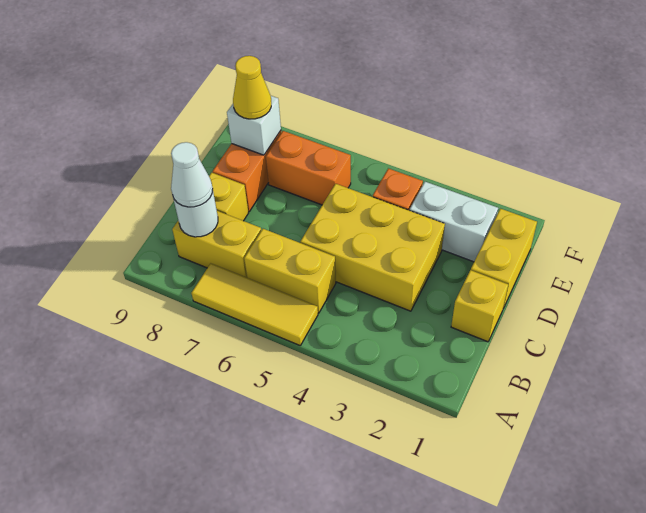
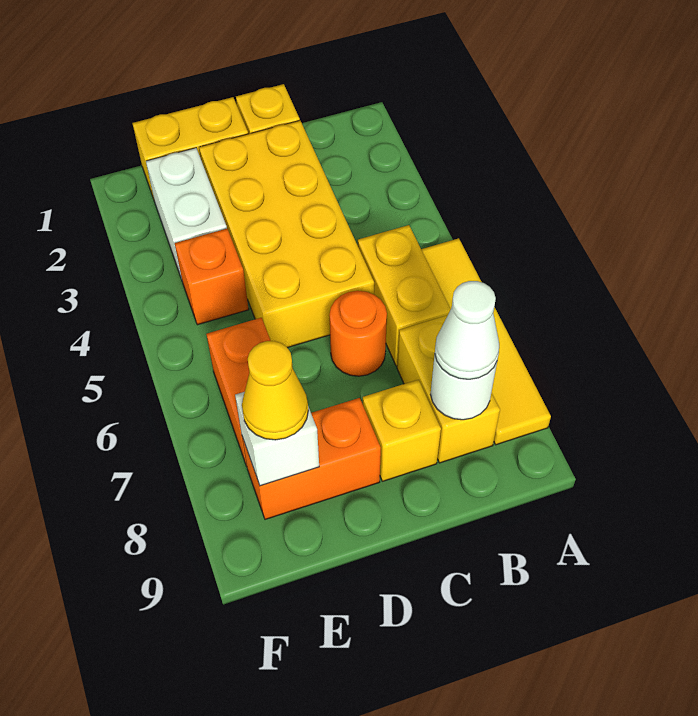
yellow 1x3 tile [191,264,318,345] -> yellow 1x4 tile [421,238,551,445]
yellow 2x3 brick [300,184,445,311] -> yellow 2x4 brick [199,121,374,348]
none -> orange 1x1 round brick [330,291,387,376]

